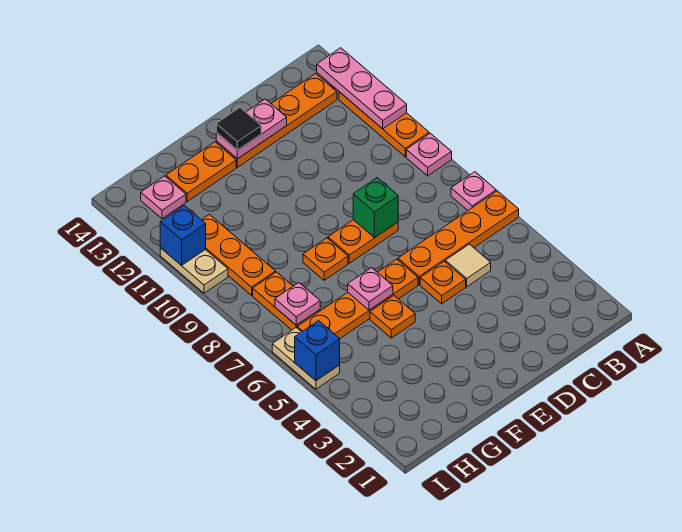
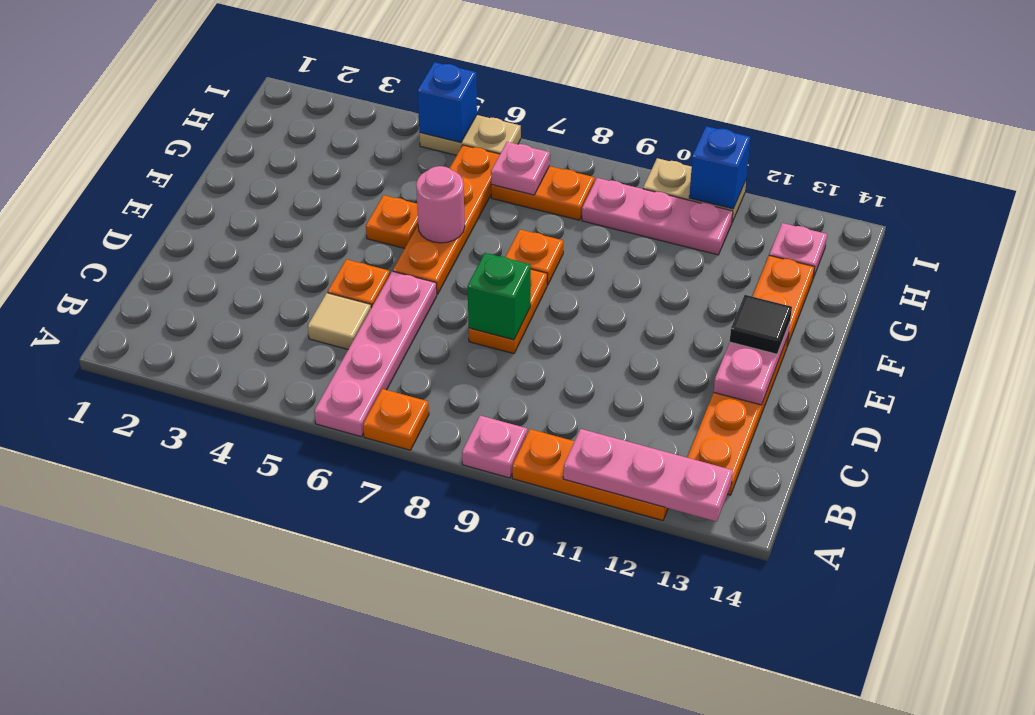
orange 1x4 plate [398,191,519,285] -> pink 1x4 plate [314,271,437,437]
pink 1x1 plate [451,172,496,210] -> orange 1x1 plate [363,389,429,450]
pink 1x1 plate [348,268,393,310] -> pink 1x1 round brick [416,166,465,243]
orange 1x3 plate [202,214,275,295] -> pink 1x3 plate [582,178,733,255]

